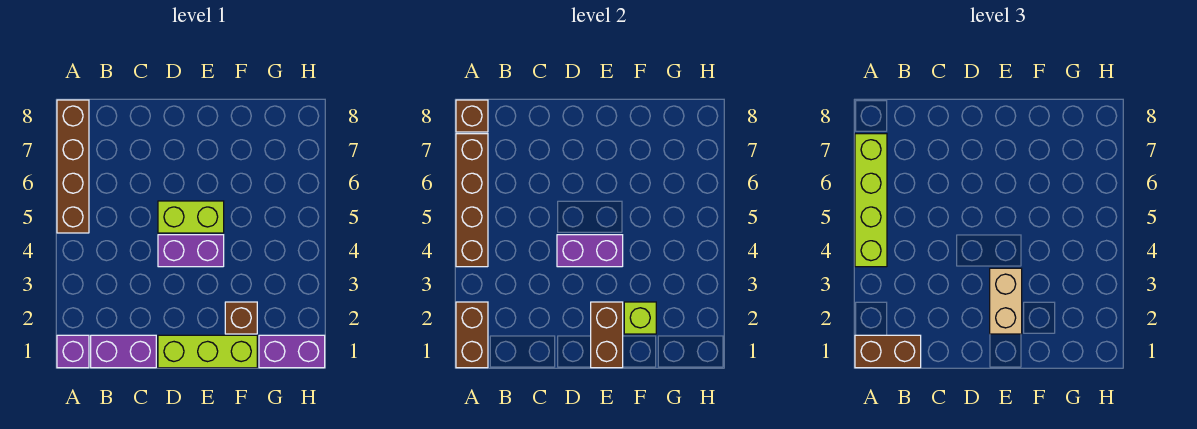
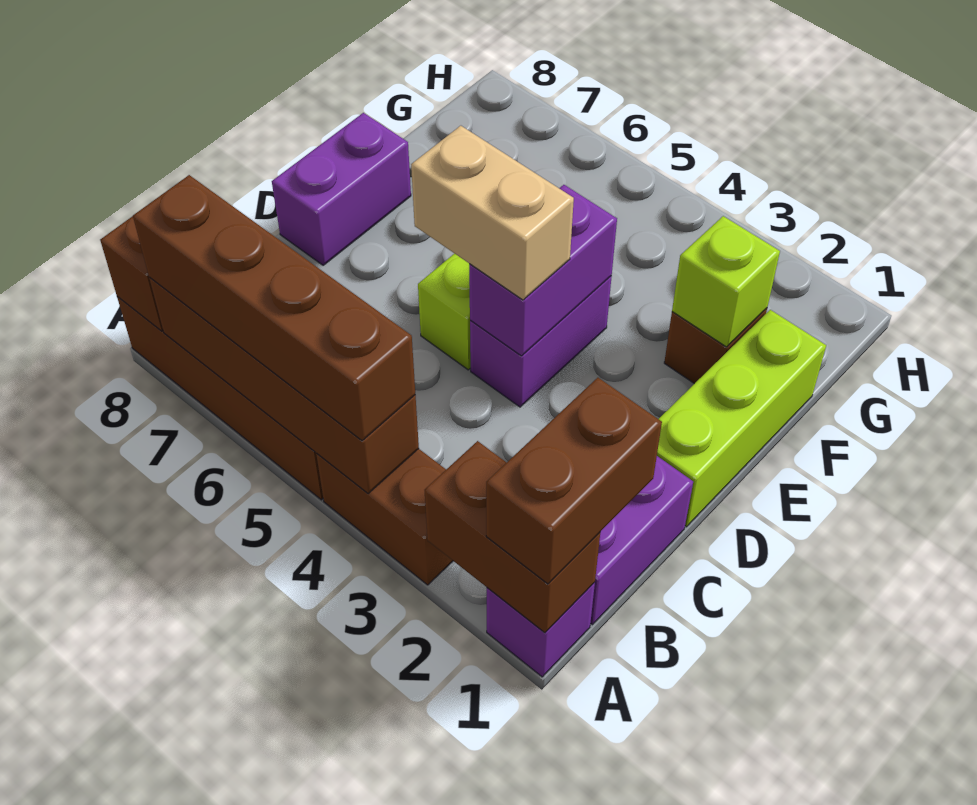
lime 1x4 brick [855,134,887,267] -> brown 1x4 brick [133,175,415,441]
brown 1x2 brick [591,302,623,368] -> brown 1x2 brick moved to [316,449,453,585]
tan 1x2 brick [990,268,1022,334] -> tan 1x2 brick moved to [411,126,574,300]
purple 1x2 brick [259,335,325,368] -> purple 1x2 brick moved to [272,113,411,265]

